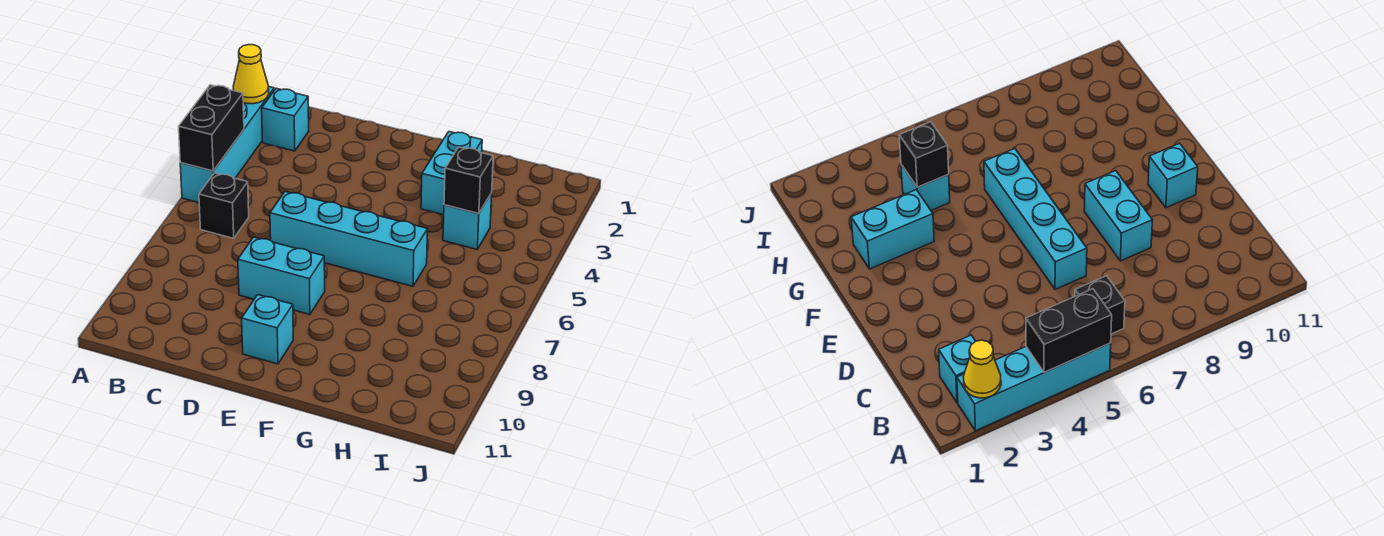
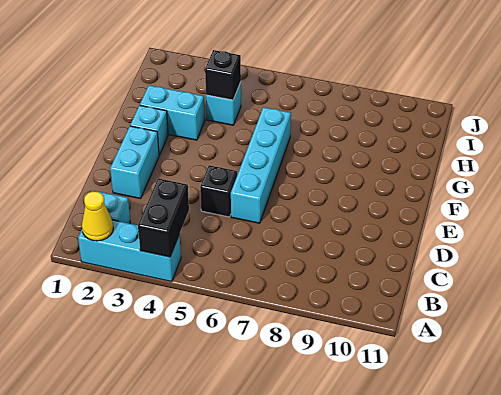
cyan 1x4 brick [180,86,274,203] -> cyan 1x3 brick [78,220,181,282]
black 1x2 brick [179,85,244,171] -> black 1x2 brick turned to [138,178,189,257]
black 1x1 brick [199,173,249,238] -> black 1x1 brick moved to [200,165,237,217]
cyan 1x2 brick [238,237,325,315] -> cyan 1x2 brick moved to [110,126,159,199]
cyan 1x1 brick [242,295,293,364] -> cyan 1x1 brick moved to [130,105,168,155]

